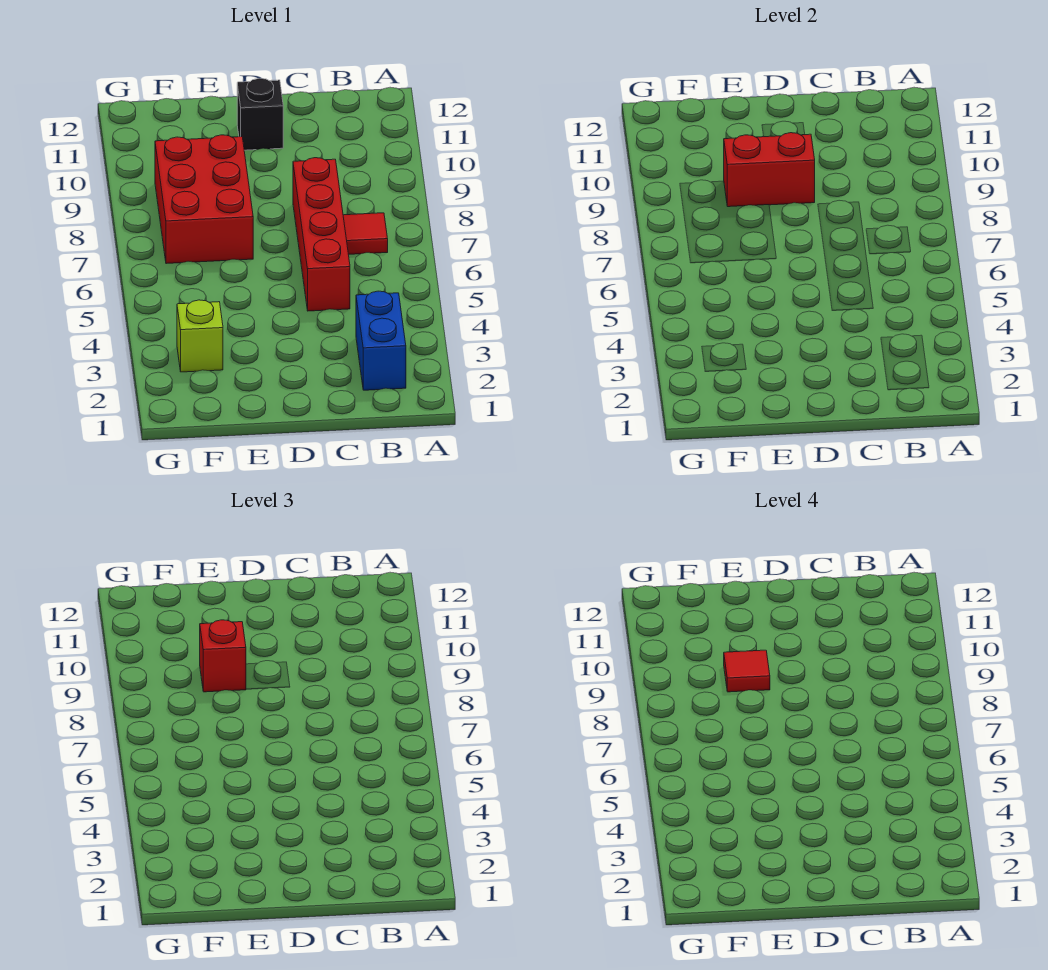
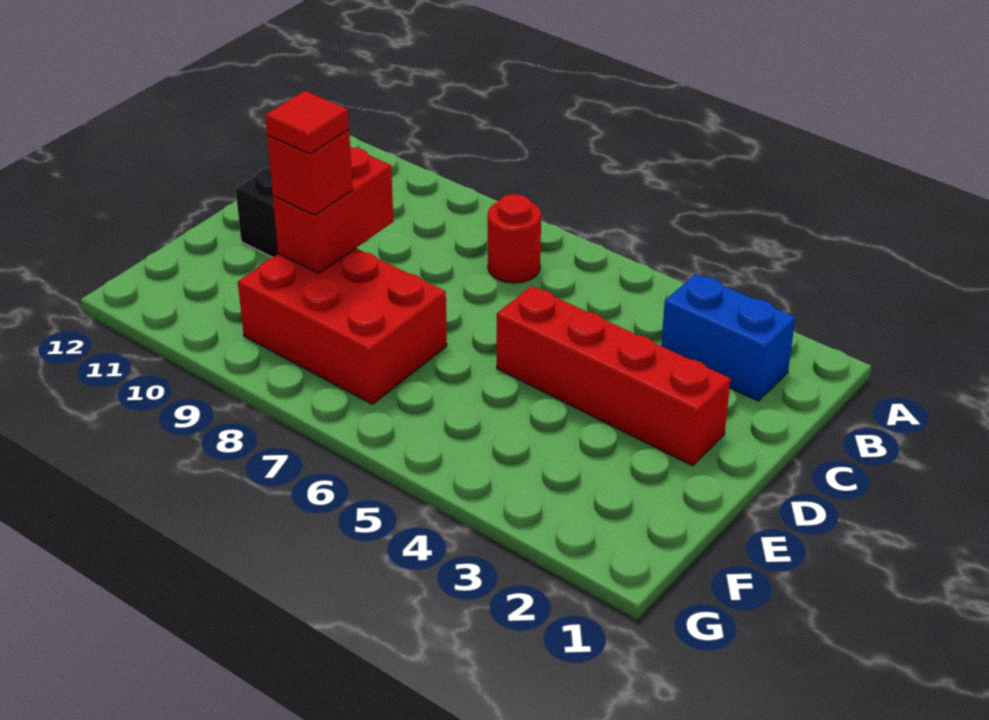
red 1x1 tile [343,213,388,254] -> red 1x1 round brick [488,194,541,283]
red 1x4 brick [293,158,350,311] -> red 1x4 brick moved to [497,286,731,466]
lime 1x1 brick [177,300,223,372] -> none

